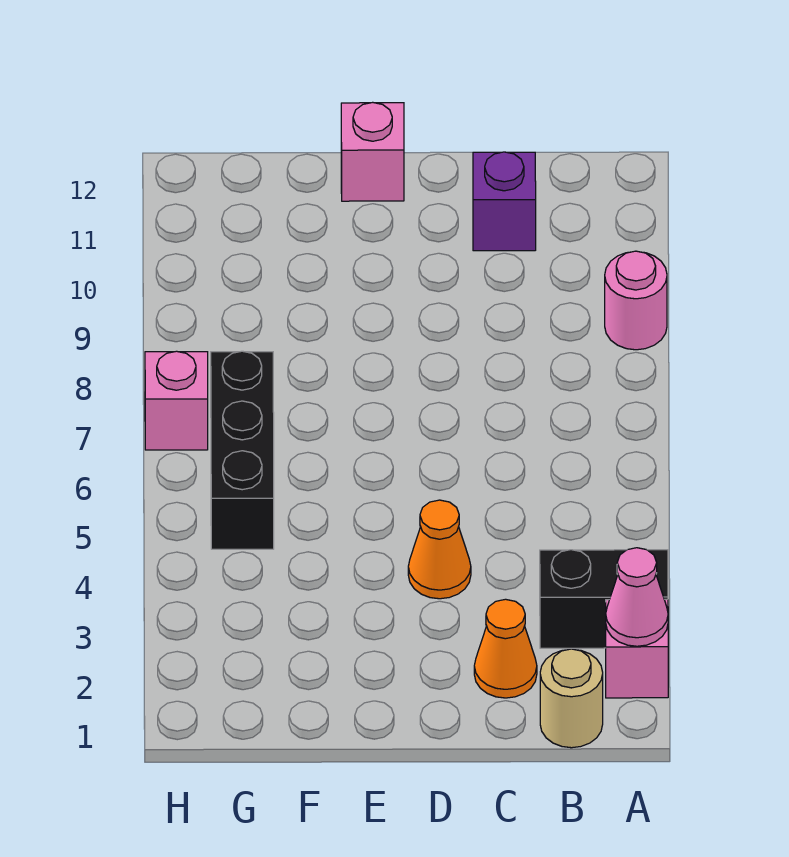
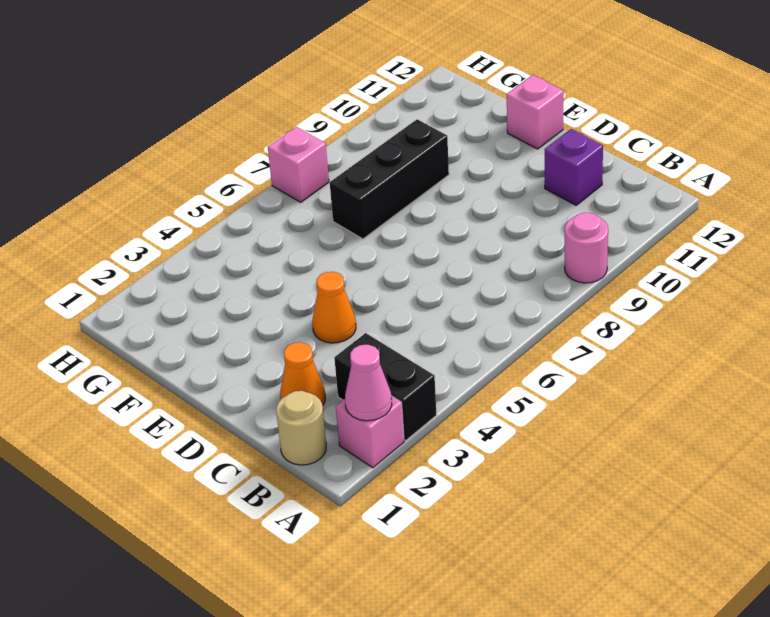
black 1x3 brick [211,351,274,549] -> black 1x3 brick moved to [330,119,449,239]

